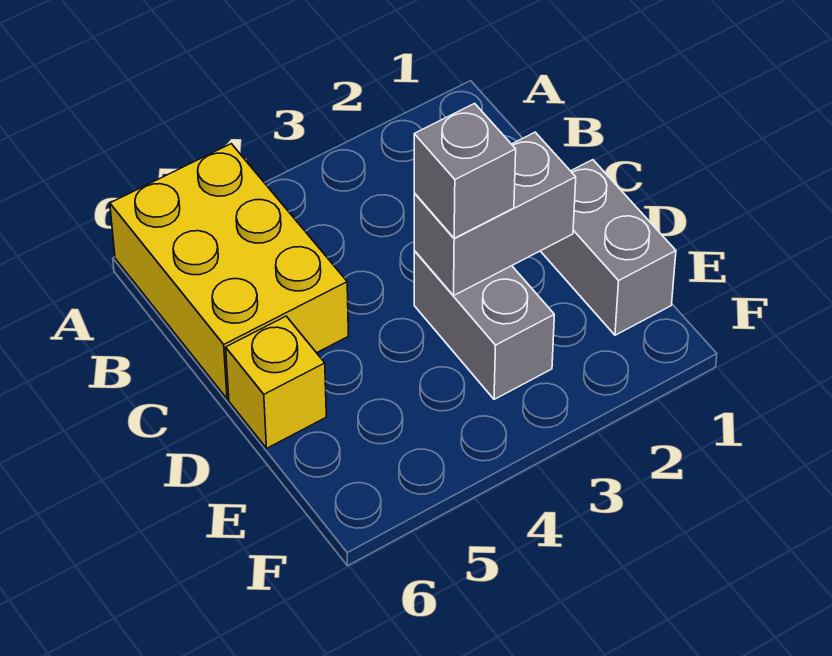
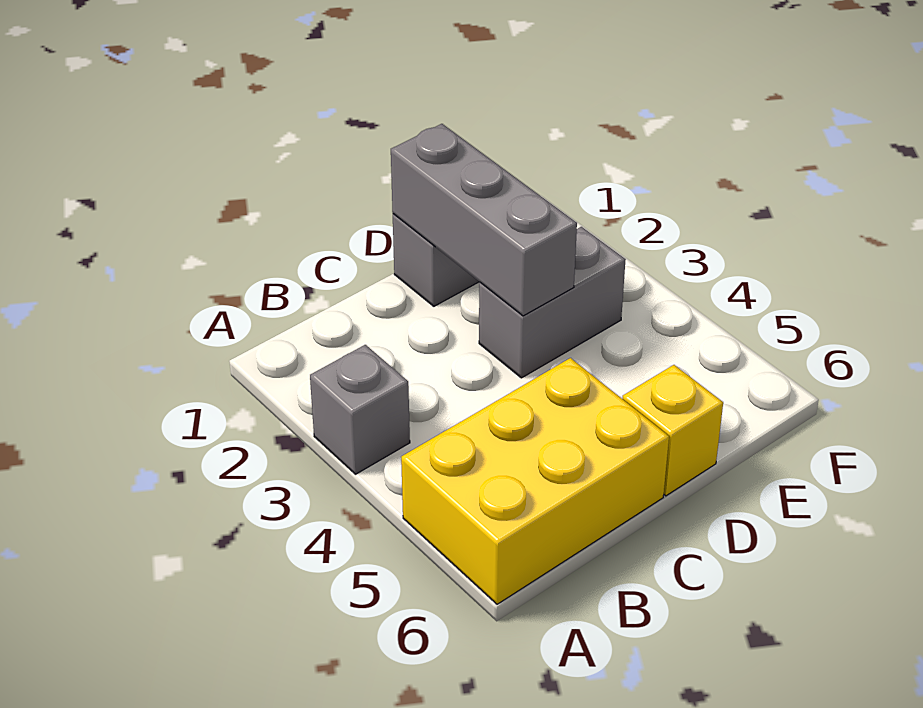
grey 1x2 brick [414,132,576,295] -> grey 1x3 brick [391,124,577,316]
grey 1x1 brick [414,103,516,238] -> grey 1x1 brick moved to [310,345,410,474]

